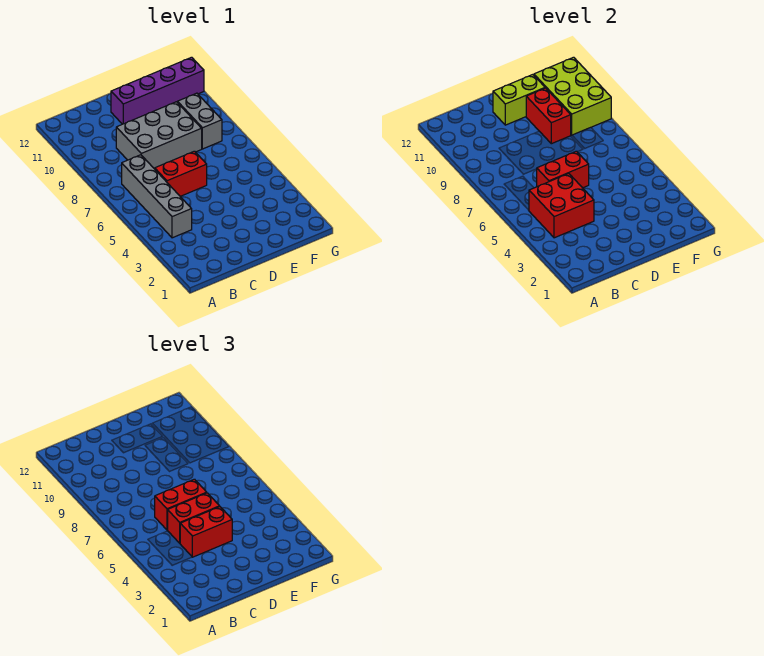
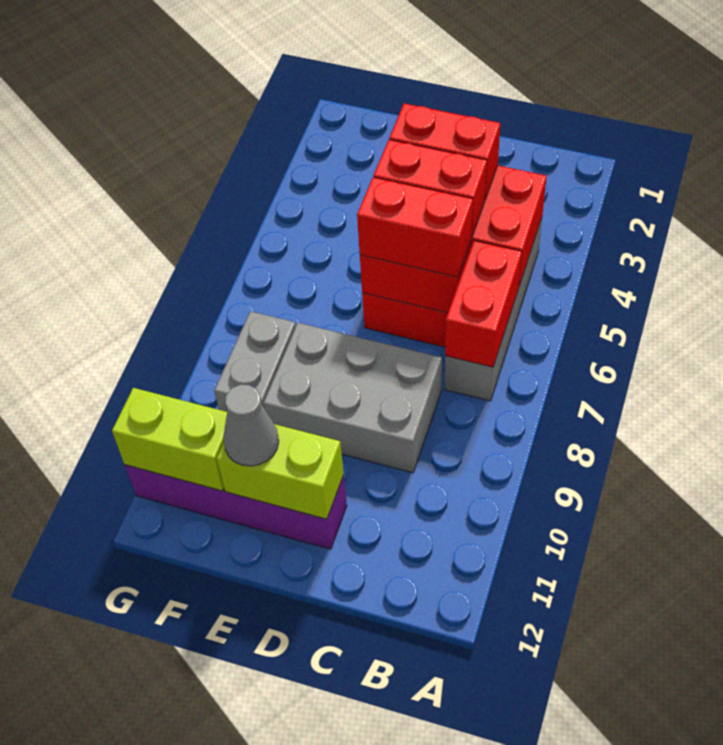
red 1x2 brick [526,88,571,144] -> red 1x2 brick moved to [445,241,522,367]
none -> grey 1x1 cone [223,385,279,466]
lime 2x3 brick [534,57,611,135] -> lime 1x2 brick [112,388,227,491]

